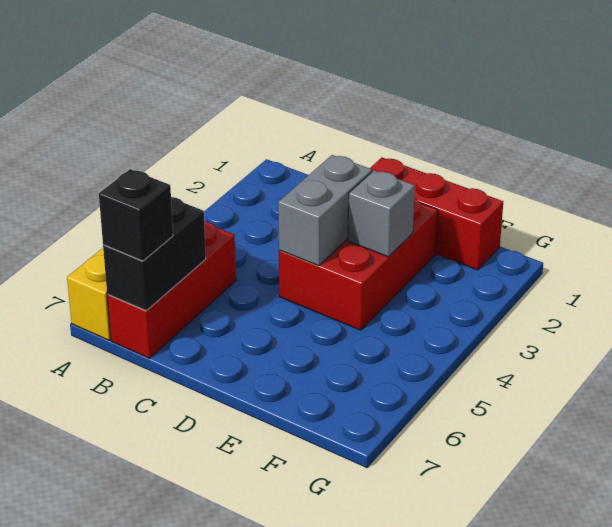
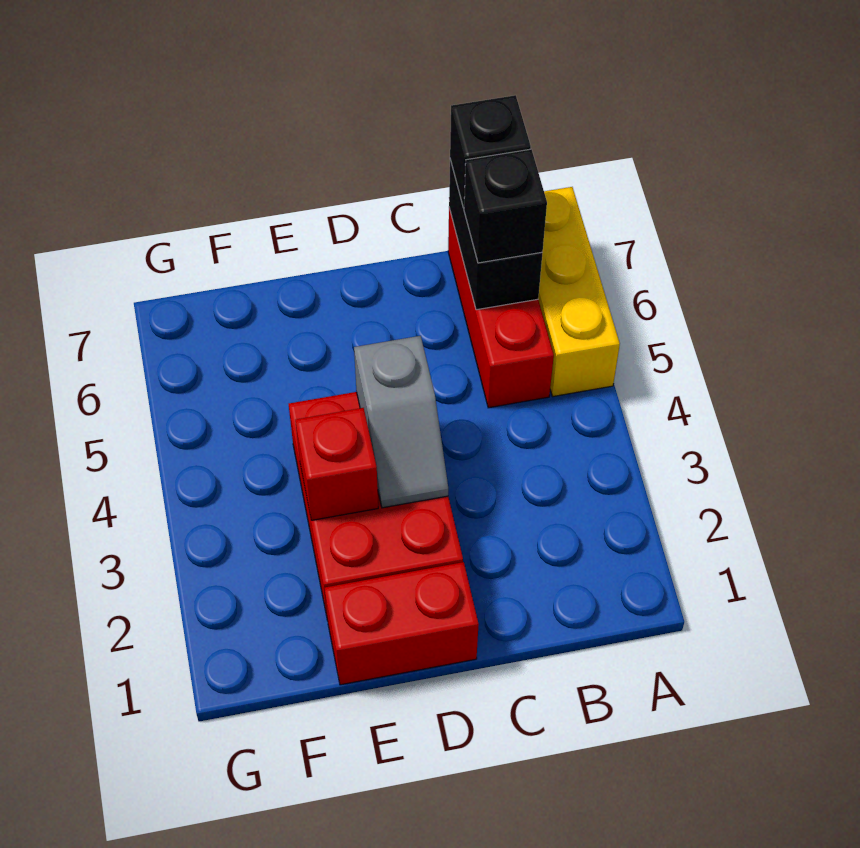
none -> black 1x1 brick [464,149,547,263]
red 1x3 brick [370,158,503,270] -> red 1x2 brick [324,562,479,685]
grey 1x2 brick [278,155,372,266] -> grey 1x2 slope [354,336,448,508]
grey 1x1 brick [348,170,415,257] -> red 1x1 brick [295,408,378,520]

